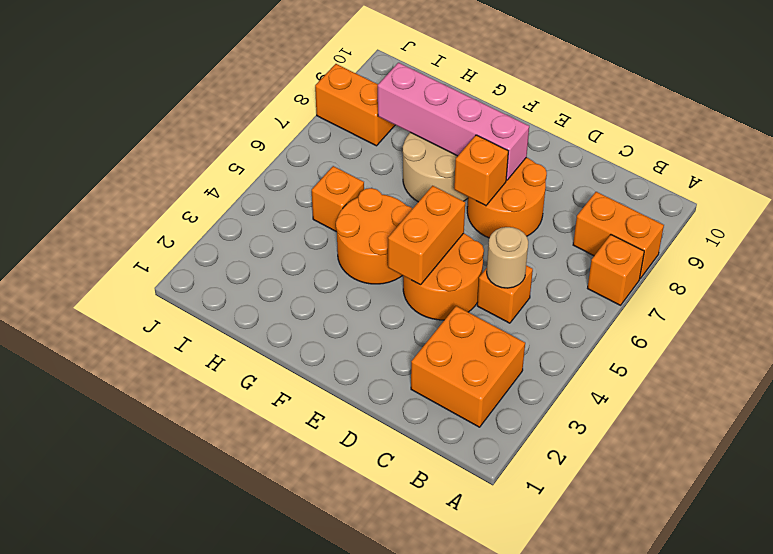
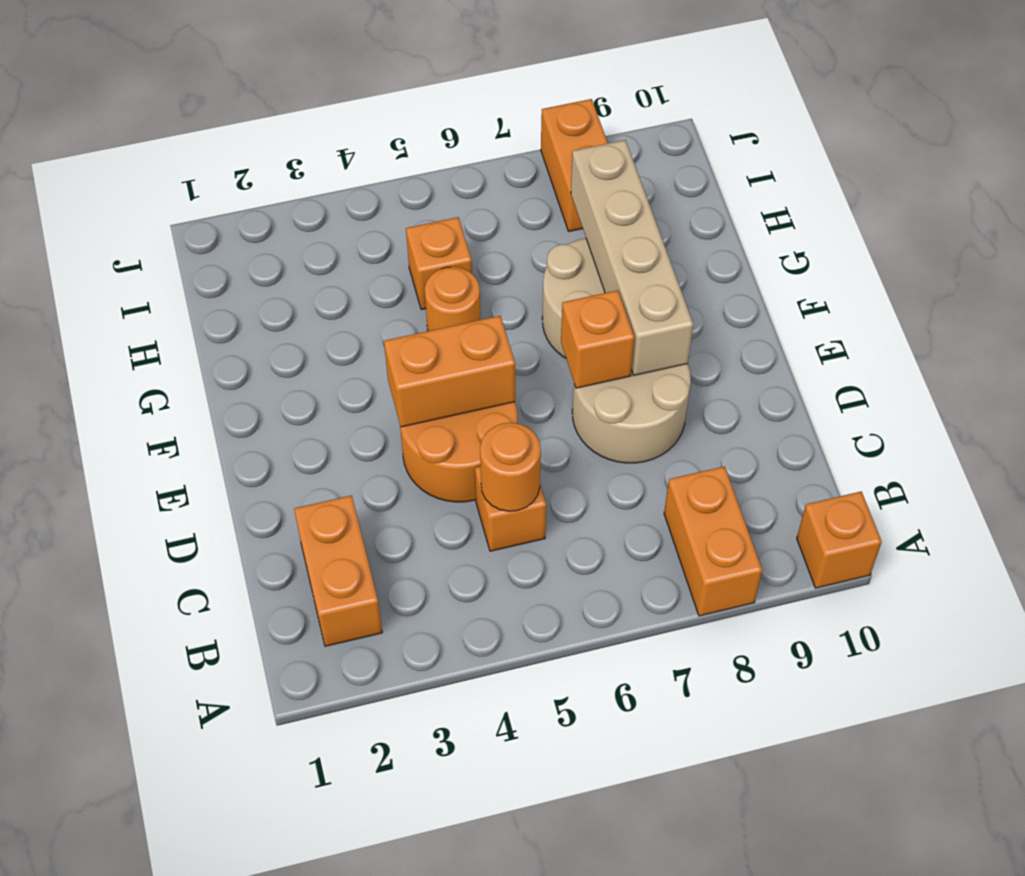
orange 1x1 brick [587,235,644,305] -> orange 1x1 brick moved to [797,491,882,588]
orange 2x2 brick [411,306,525,427] -> orange 1x2 brick [294,495,382,646]
tan 1x1 round brick [487,227,528,288] -> orange 1x1 round brick [480,423,541,511]
orange 2x2 round brick [467,157,547,238] -> tan 2x2 round brick [572,364,691,463]
pink 1x4 brick [378,63,529,180] -> tan 1x4 brick [571,140,693,375]
orange 2x2 round brick [336,188,412,284] -> orange 1x1 round brick [425,267,480,331]

